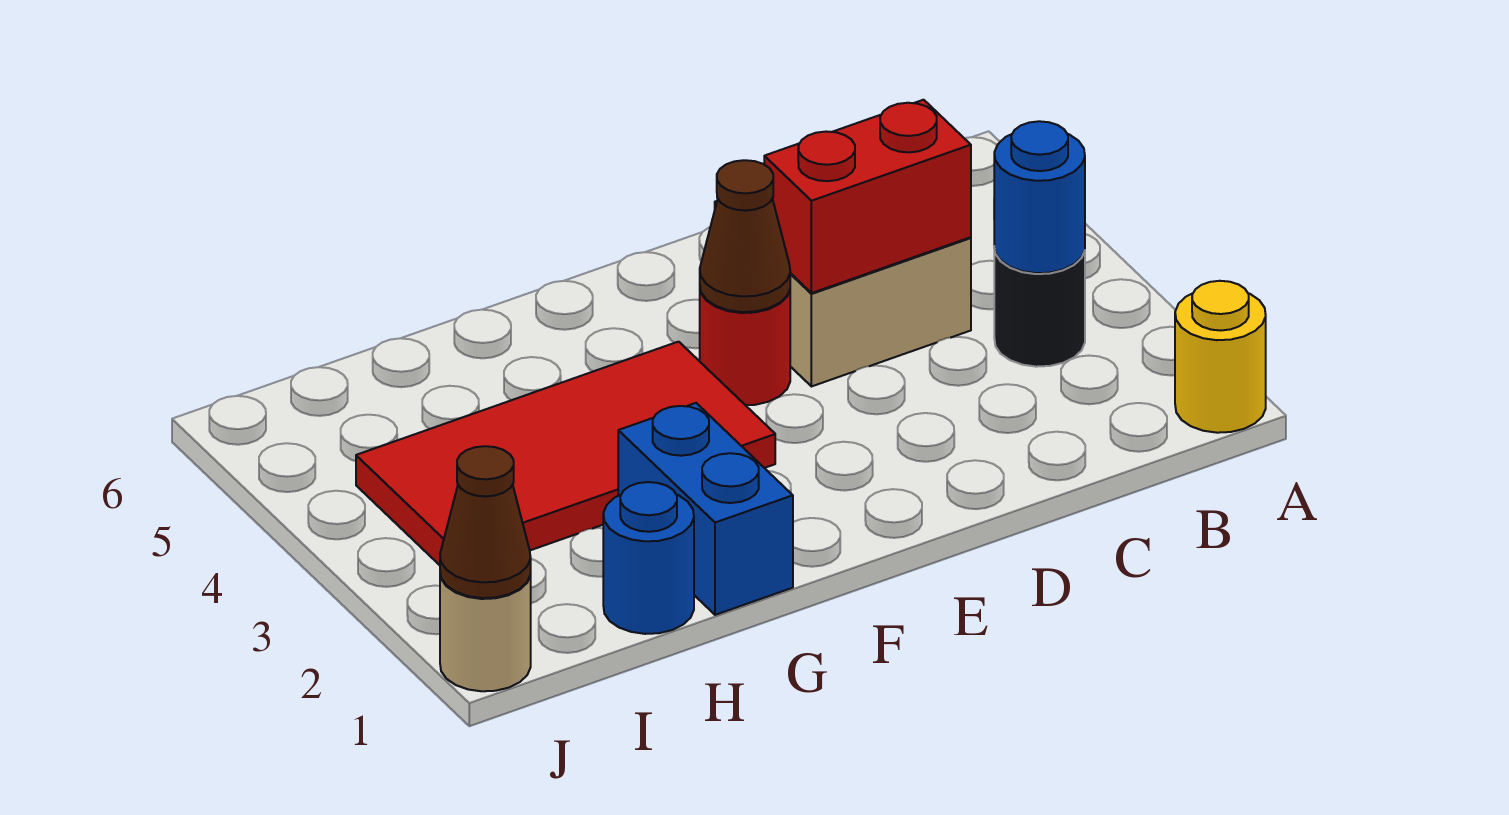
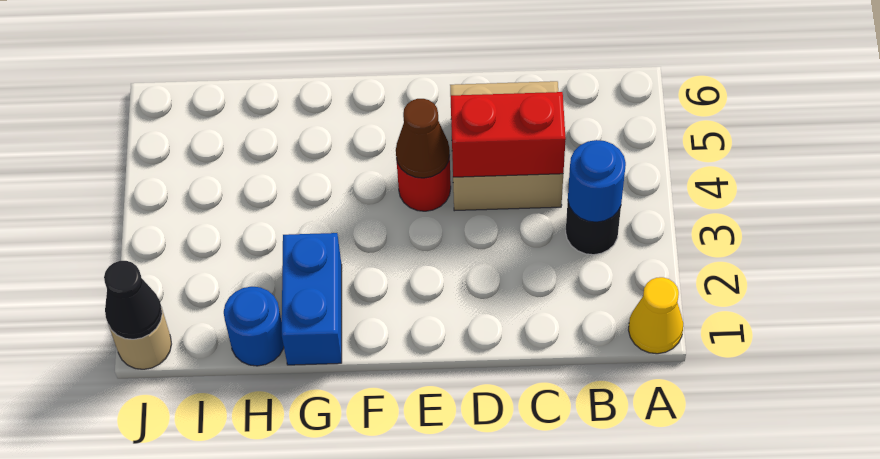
yellow 1x1 round brick [1175,281,1266,433] -> yellow 1x1 cone [629,277,683,354]
red 2x4 tile [356,342,775,565] -> none
brown 1x1 cone [440,446,531,598] -> black 1x1 cone [104,261,162,339]

